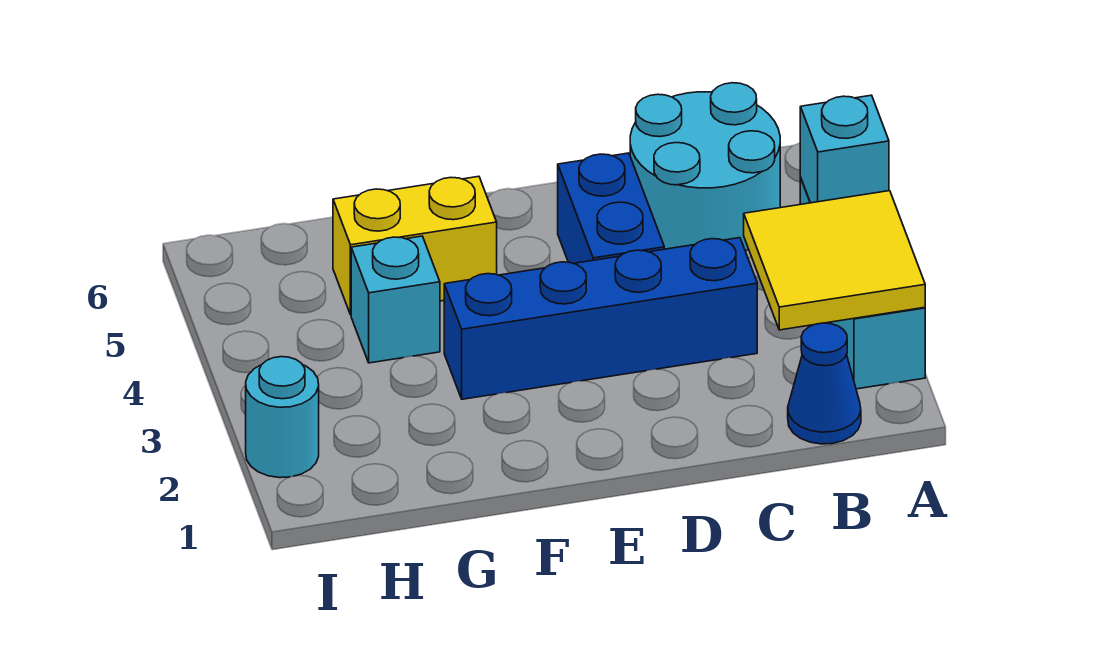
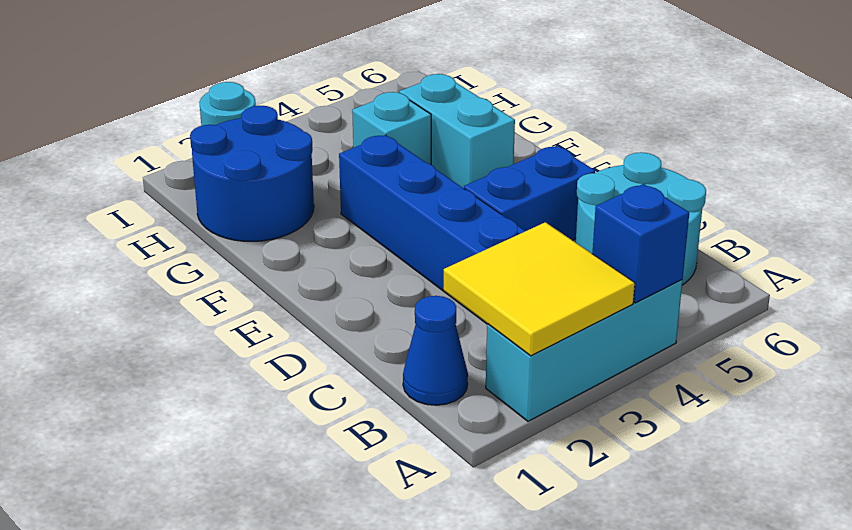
cyan 1x1 brick [800,95,889,203] -> blue 1x1 brick [592,184,689,303]
yellow 1x2 brick [333,176,497,315] -> cyan 1x2 brick [399,74,515,188]
none -> blue 2x2 round brick [190,106,314,241]

